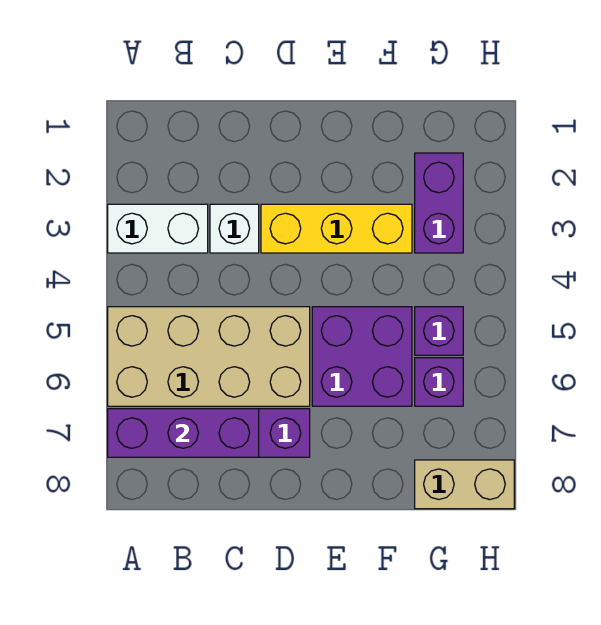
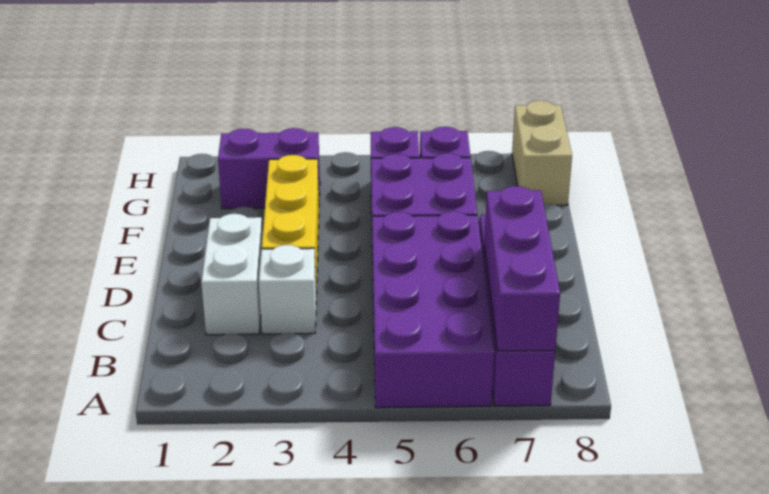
white 1x2 brick [108,204,208,253] -> white 1x2 brick moved to [201,214,263,335]
tan 2x4 brick [108,307,310,406] -> purple 2x4 brick [372,211,494,408]

